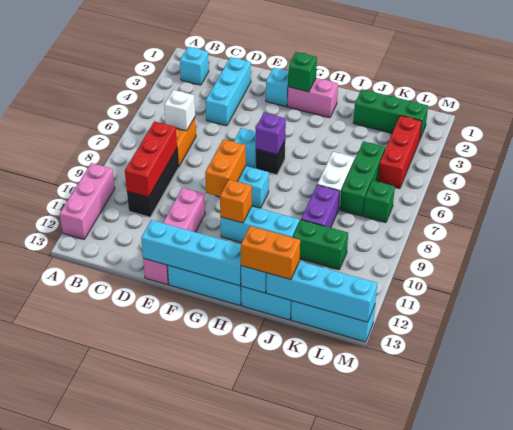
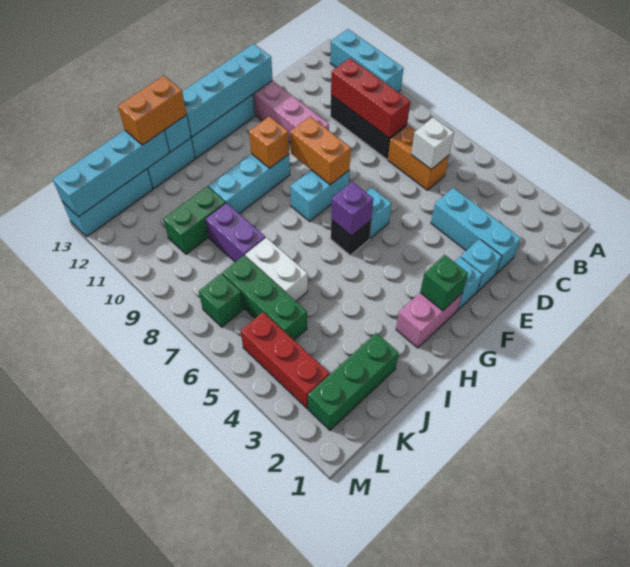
pink 1x3 brick [60,163,115,239] -> cyan 1x3 brick [330,29,403,92]
cyan 1x1 brick [180,47,209,85] -> cyan 1x1 brick moved to [461,239,502,292]

